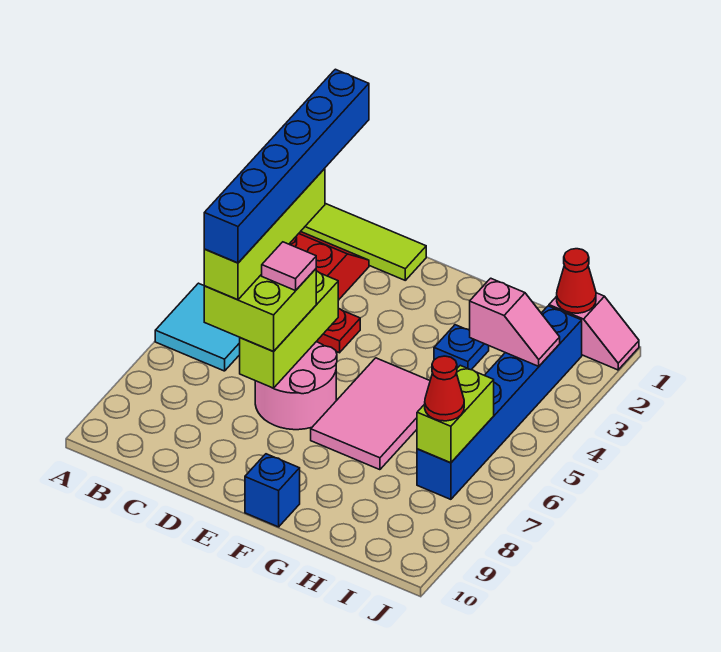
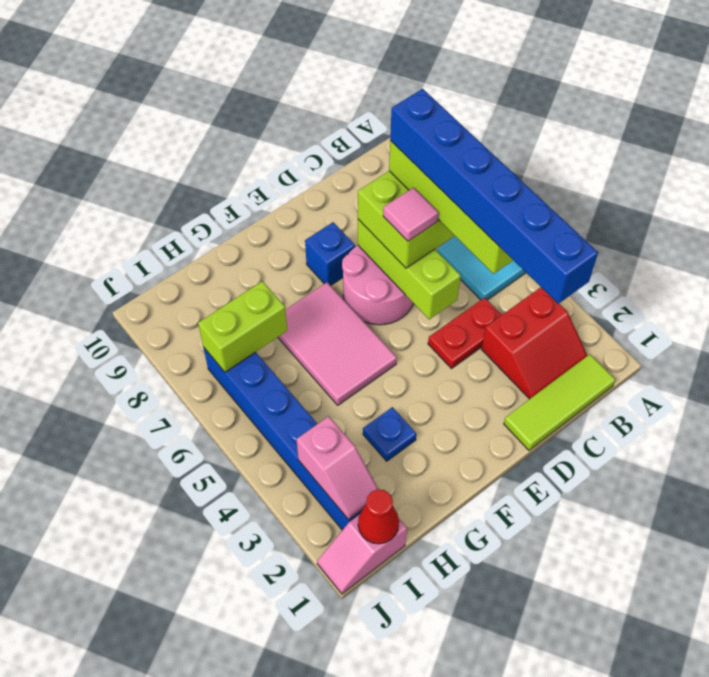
blue 1x1 brick [245,454,300,527] -> blue 1x1 brick moved to [305,222,355,286]
pink 1x2 slope [470,278,560,366] -> pink 1x2 slope turned to [296,416,378,520]
lime 1x2 brick [417,365,494,463] -> lime 1x2 brick turned to [198,281,287,372]
red 1x1 cone [425,356,464,421] -> none

